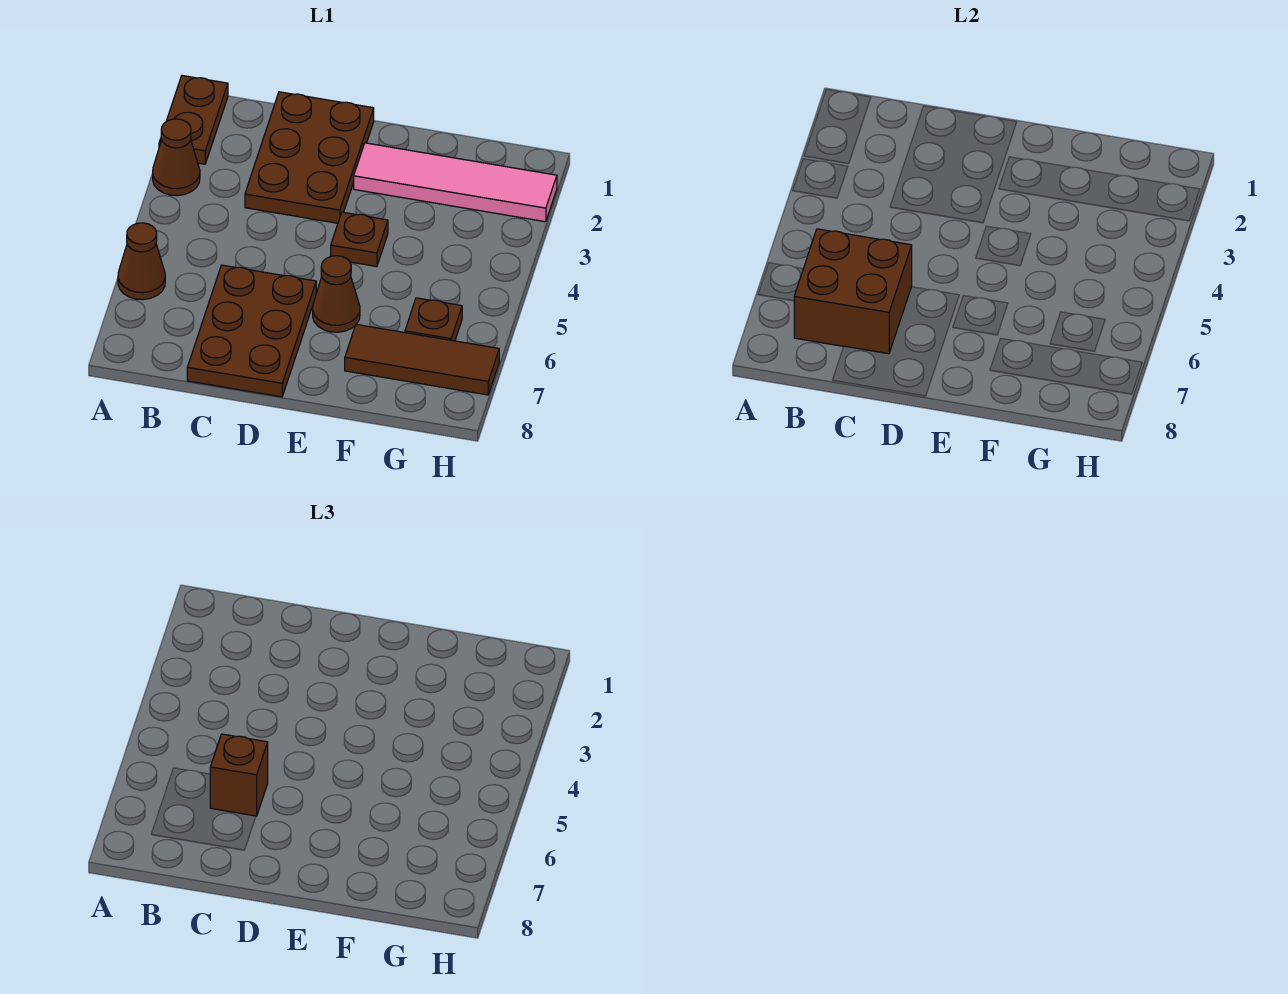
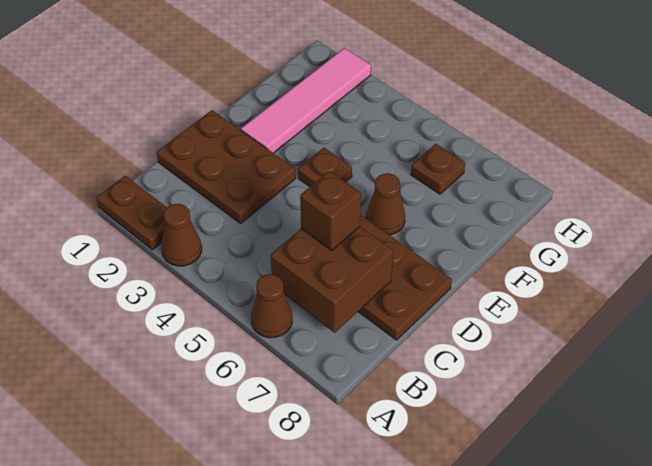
brown 1x3 tile [345,324,499,395] -> none

